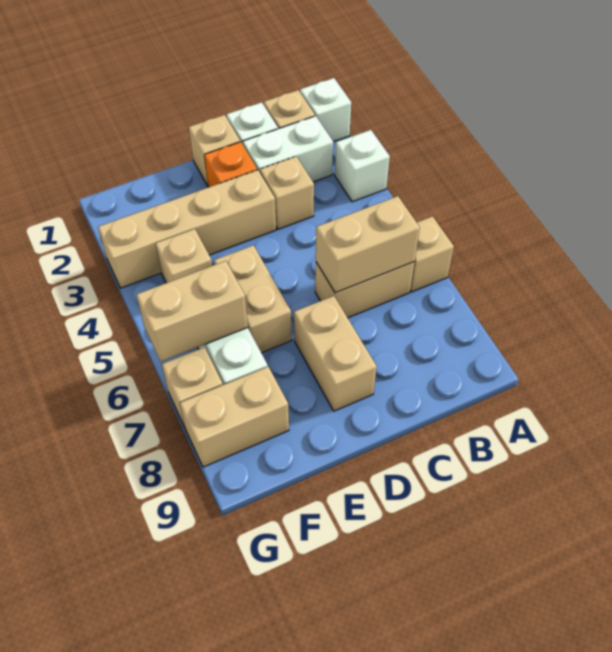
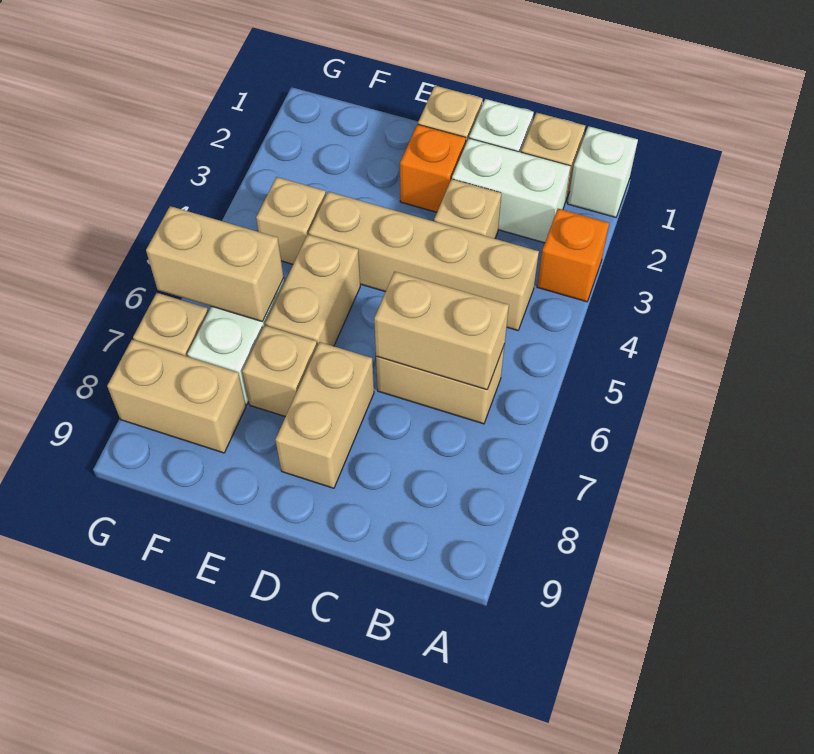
white 1x1 brick [335,130,390,202] -> orange 1x1 brick [537,209,609,302]
tan 1x1 brick [410,216,454,292] -> tan 1x1 brick moved to [242,325,317,417]
tan 1x4 brick [98,170,276,288] -> tan 1x4 brick moved to [309,192,539,330]

